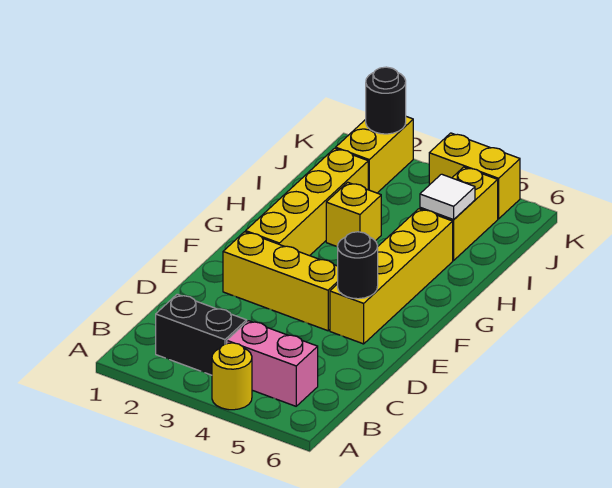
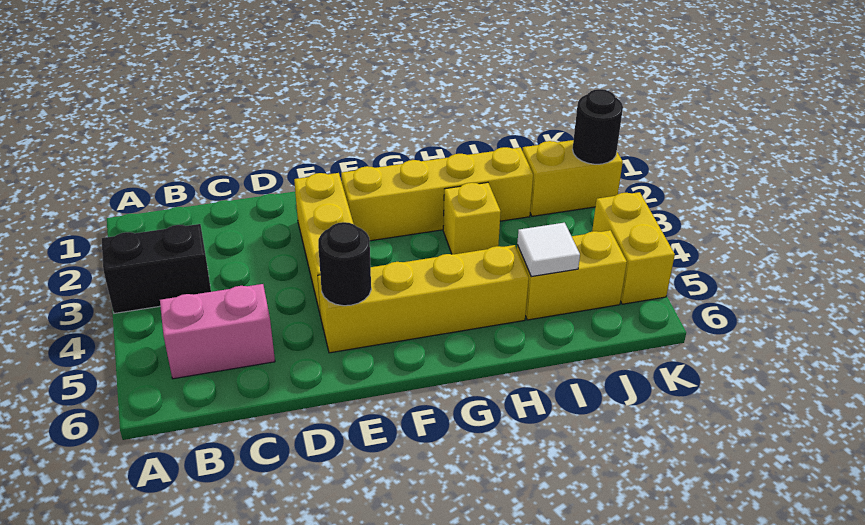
yellow 1x1 round brick [212,343,252,410] -> none
black 1x2 brick [156,294,247,375] -> black 1x2 brick turned to [102,224,211,313]
pink 1x2 brick [227,321,318,406] -> pink 1x2 brick turned to [160,284,275,379]

